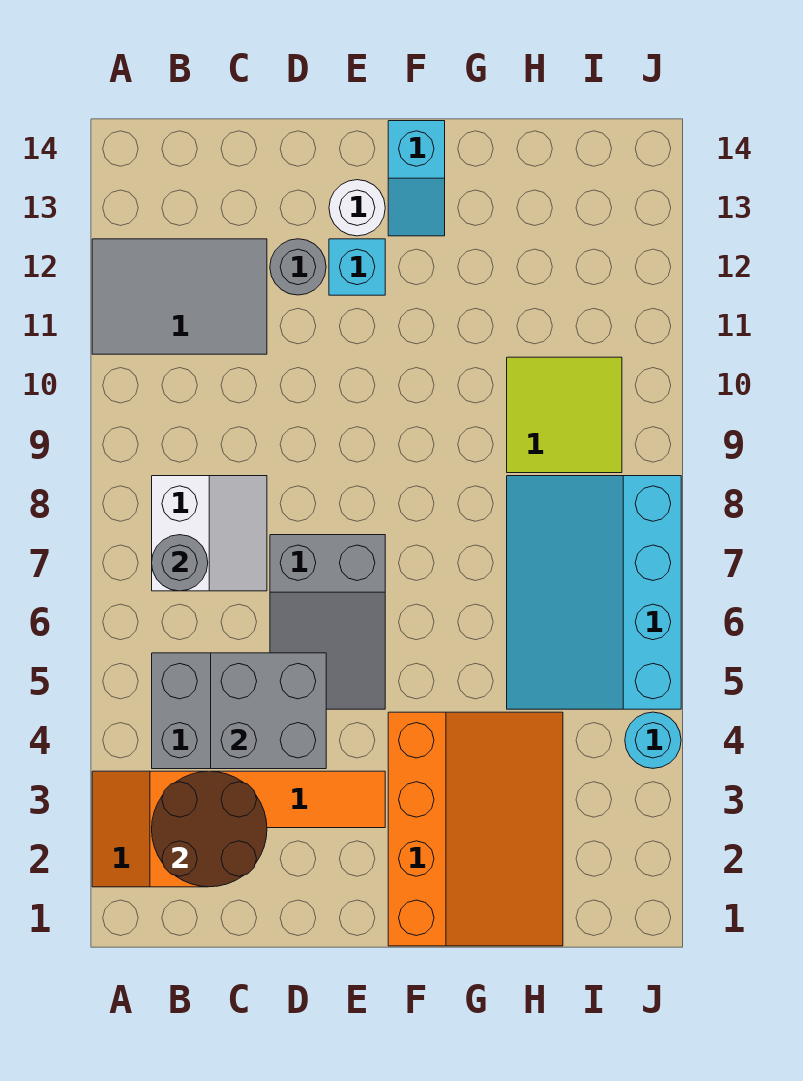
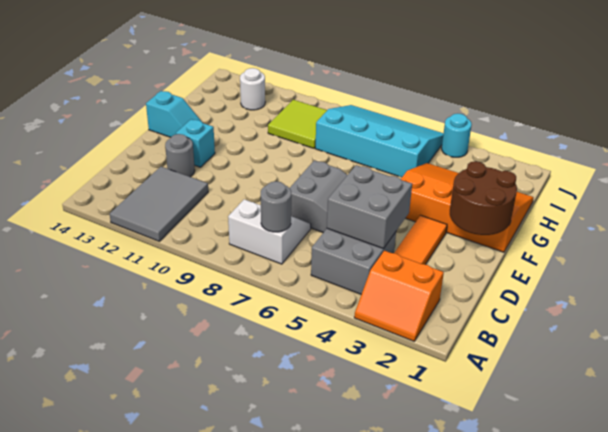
brown 2x2 round brick [152,771,267,887] -> brown 2x2 round brick moved to [450,161,517,235]
white 1x1 round brick [329,180,385,236] -> white 1x1 round brick moved to [240,68,265,110]
cyan 3x4 slope [507,476,681,709] -> cyan 3x4 slope turned to [315,105,443,177]

